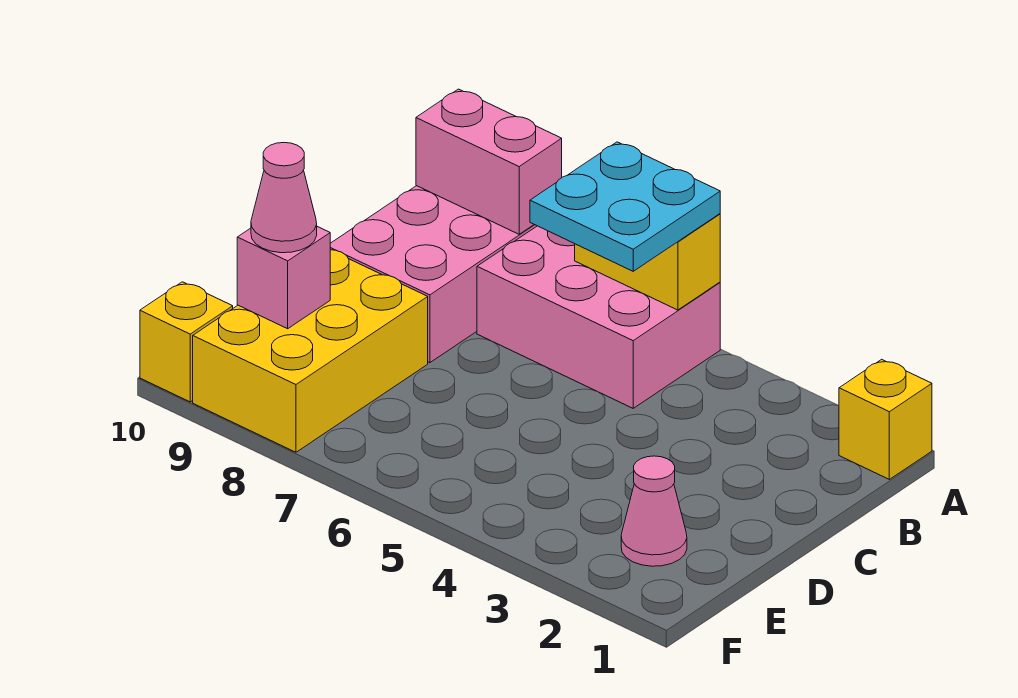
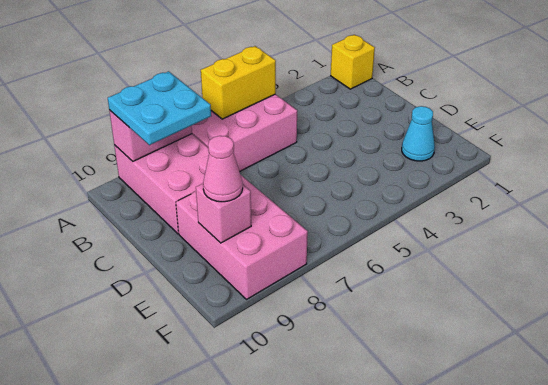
cyan 2x2 plate [530,142,720,271] -> cyan 2x2 plate moved to [108,71,211,145]
yellow 2x3 brick [193,250,428,452] -> pink 2x3 brick [176,175,308,300]
pink 1x1 cone [621,456,687,566] -> cyan 1x1 cone [402,106,435,161]
yellow 1x1 brick [140,282,233,402] -> none

